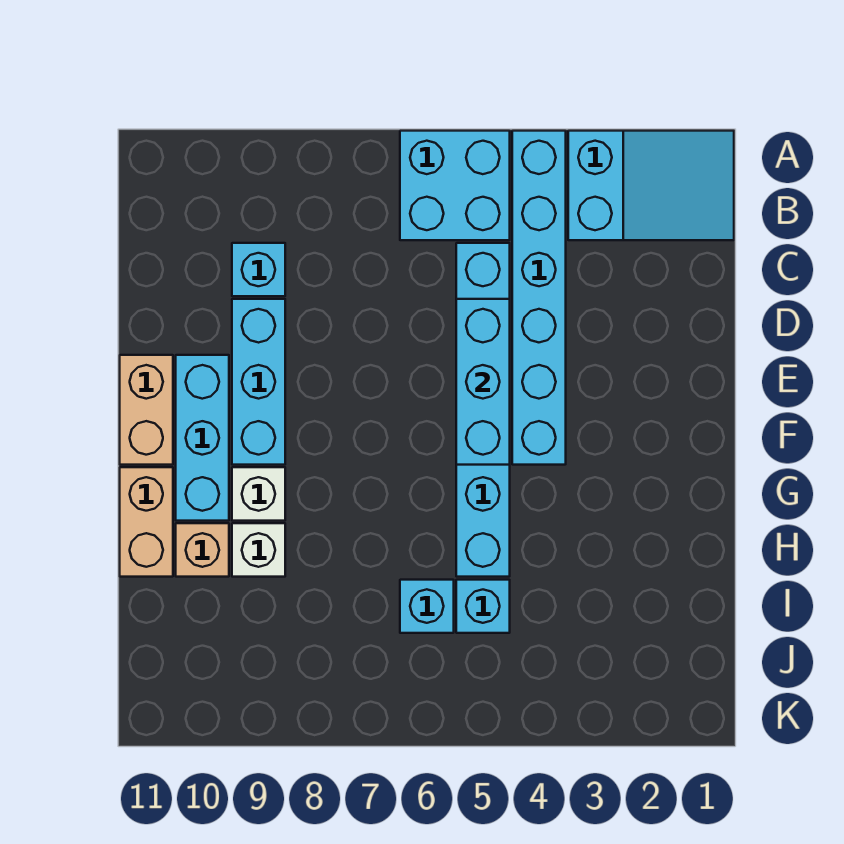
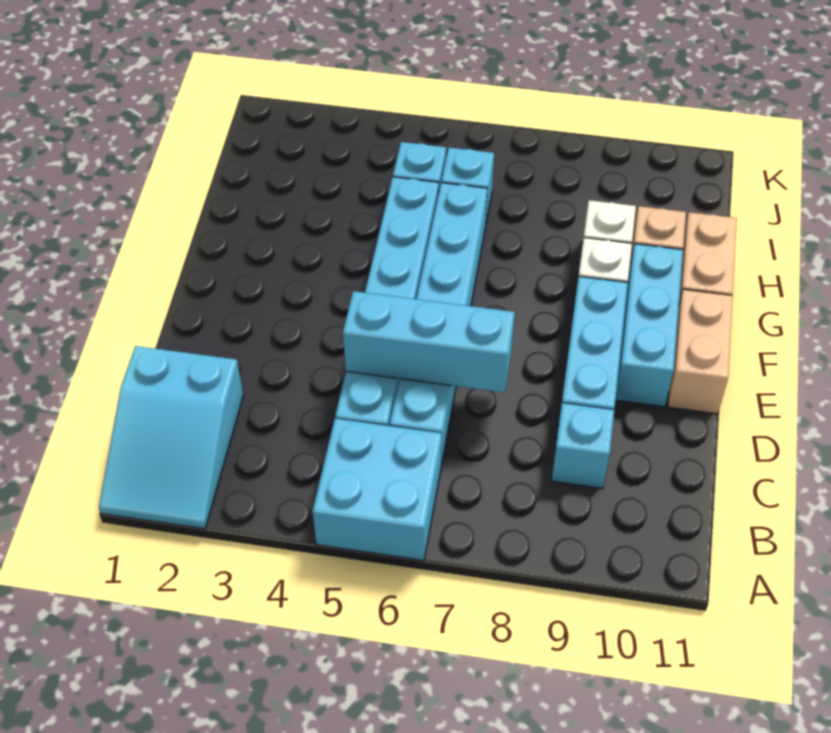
cyan 2x3 slope [568,131,734,240] -> cyan 2x3 slope turned to [99,346,243,529]
cyan 1x6 brick [512,131,566,465] -> cyan 1x6 brick moved to [390,183,488,466]
cyan 1x3 brick [456,299,510,465] -> cyan 1x3 brick turned to [343,291,515,393]

